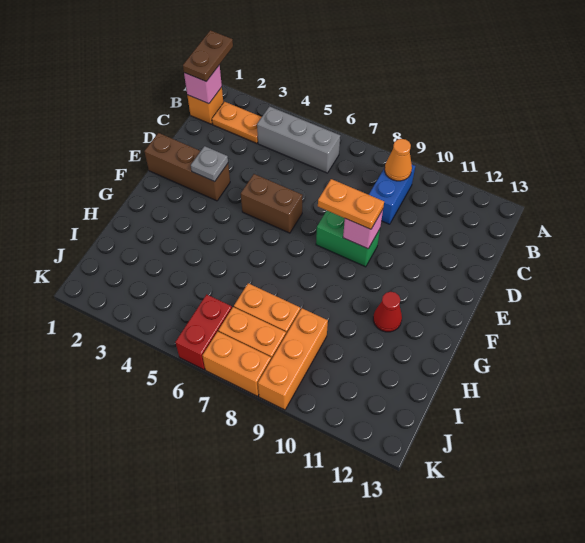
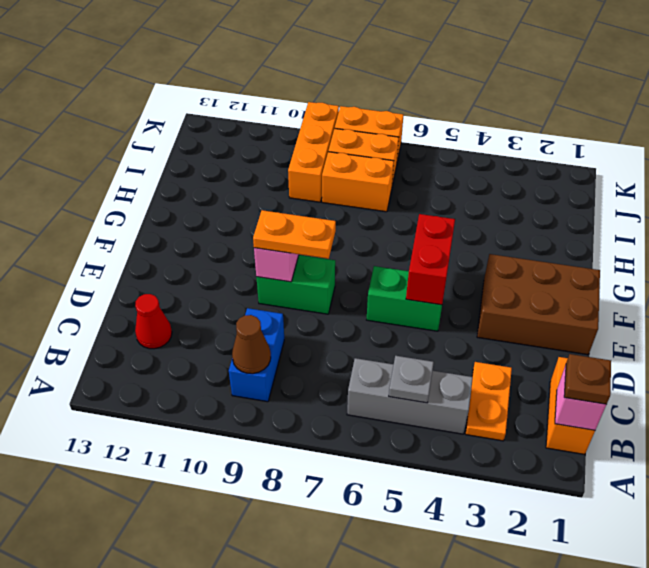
brown 1x2 plate [183,30,233,81] -> brown 1x1 plate [564,354,611,404]
orange 1x1 brick [187,87,223,124] -> orange 1x2 brick [546,357,595,454]
orange 1x2 plate [212,102,261,143] -> orange 1x2 plate turned to [466,362,512,441]
orange 1x1 cone [385,139,412,181] -> brown 1x1 cone [232,315,271,374]
brown 1x3 brick [144,133,230,201] -> brown 2x3 brick [477,254,600,355]
grey 1x1 plate [191,146,228,182] -> grey 1x1 plate moved to [389,356,434,403]
brown 1x2 brick [241,174,303,233] -> green 1x2 brick [367,266,442,331]
red 1x1 cone [373,292,402,332] -> red 1x1 cone moved to [135,294,172,349]
red 1x2 brick [175,294,232,370] -> red 1x2 brick moved to [406,214,455,305]

